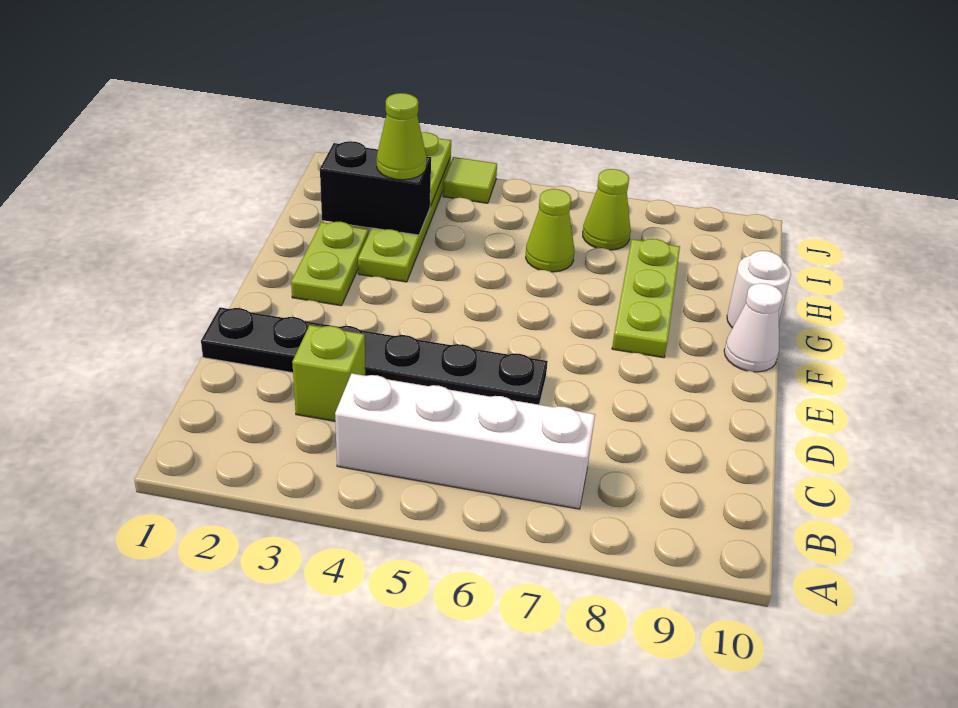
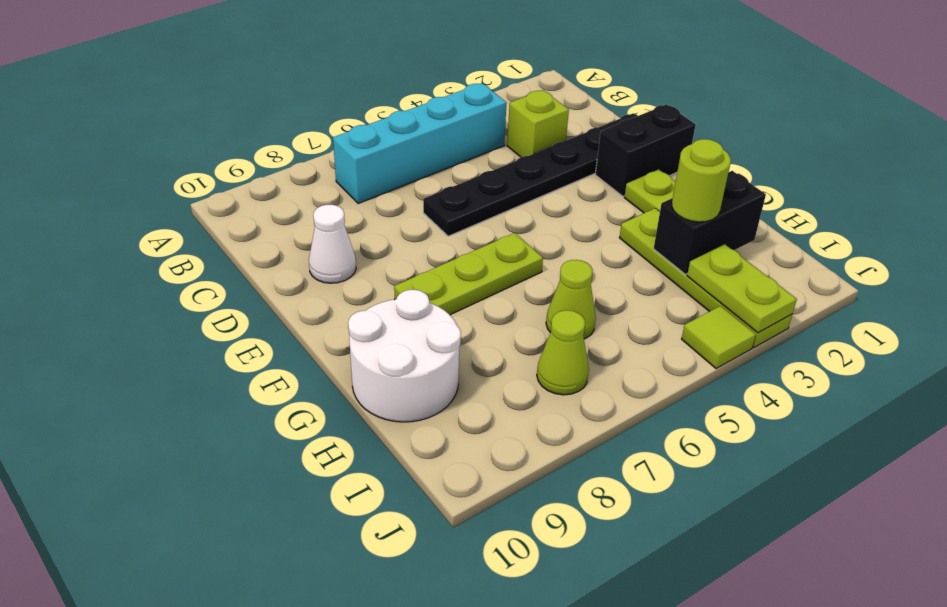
white 1x4 brick [335,373,595,509] -> cyan 1x4 brick [333,83,507,203]
none -> black 1x2 brick [595,104,696,196]
lime 1x3 plate [612,239,680,358] -> lime 1x3 plate turned to [394,233,543,315]
white 1x1 cone [724,283,782,372] -> white 1x1 cone moved to [309,205,356,283]
white 1x1 round brick [727,251,791,328] -> white 2x2 round brick [348,290,461,422]
lime 1x1 cone [376,93,427,180] -> lime 1x1 round brick [672,139,731,222]

